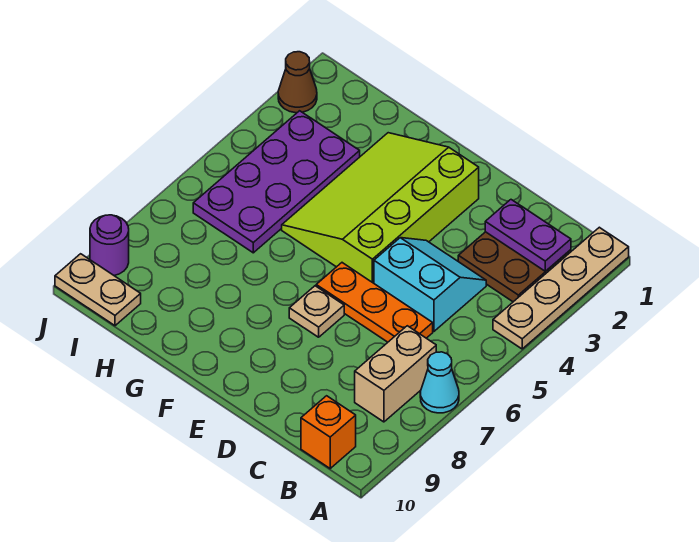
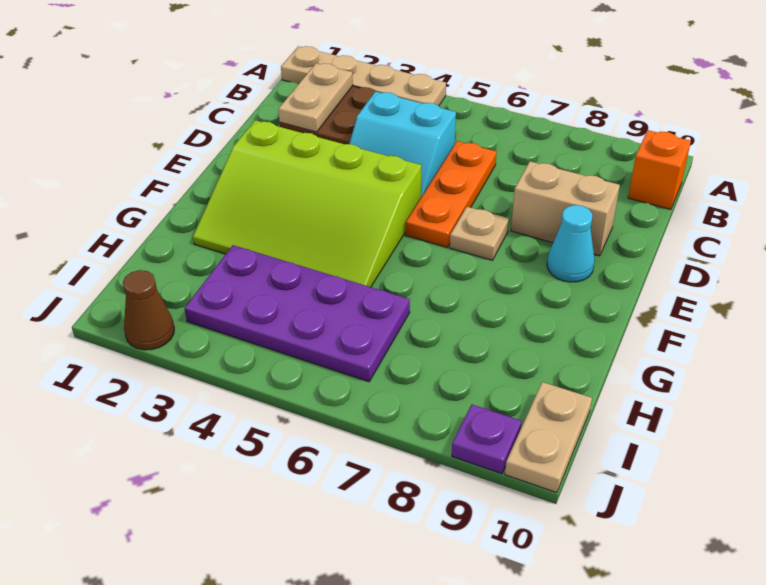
cyan 1x1 cone [420,352,459,413] -> cyan 1x1 cone moved to [547,205,595,282]
purple 1x2 plate [485,200,571,271] -> tan 1x2 plate [278,63,353,132]
tan 1x2 brick [355,326,436,422] -> tan 1x2 brick moved to [511,161,620,256]
cyan 2x2 slope [374,238,486,331] -> cyan 2x2 slope turned to [349,92,456,197]
purple 1x1 round brick [90,215,129,275] -> purple 1x1 plate [452,405,521,474]

